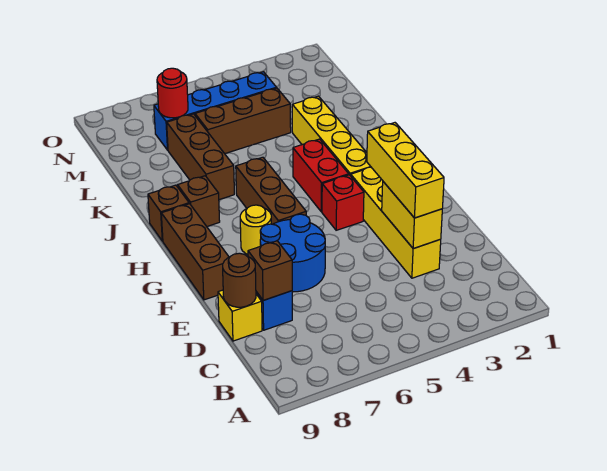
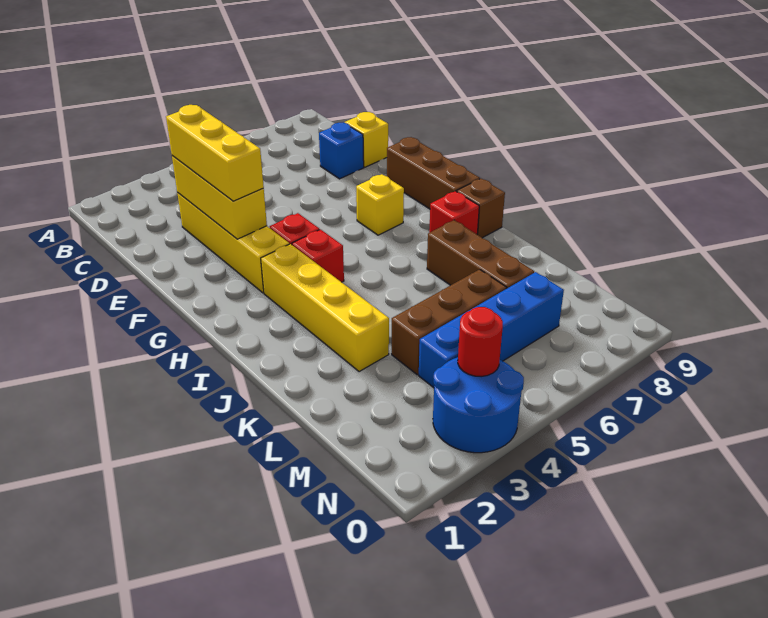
yellow 1x2 brick [382,182,442,249] -> yellow 1x3 brick [172,156,267,239]
brown 1x1 brick [248,241,292,300] -> none
brown 1x1 round brick [223,253,256,307] -> none
blue 2x2 round brick [260,214,325,292] -> blue 2x2 round brick moved to [433,357,524,453]
brown 1x3 brick [236,157,306,224] -> none
yellow 1x1 round brick [240,205,271,255] -> yellow 1x1 brick [356,174,404,235]
red 1x2 brick [293,139,349,212] -> red 1x1 brick [292,230,344,282]
brown 1x1 brick [178,176,220,226] -> red 1x1 brick [429,191,479,234]
red 1x1 round brick [157,68,188,118] -> red 1x1 round brick moved to [458,307,503,377]

